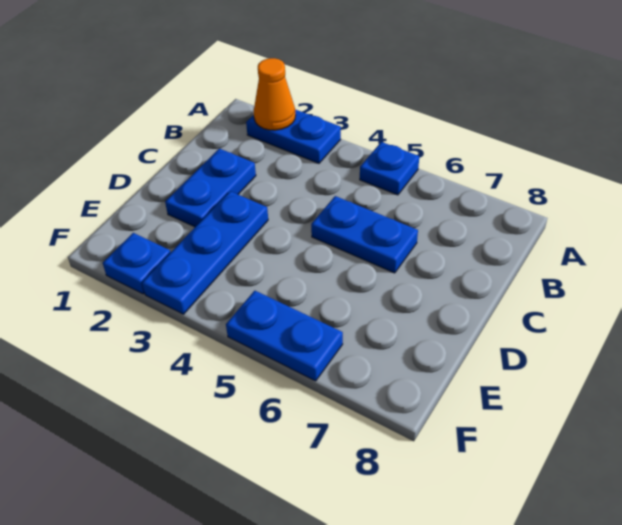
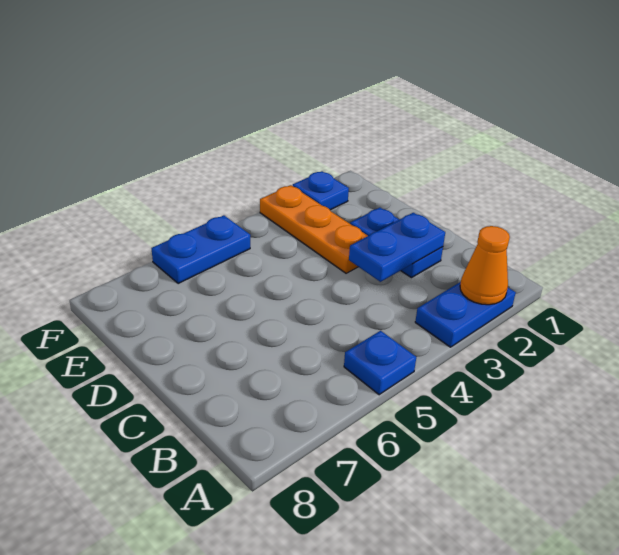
blue 1x2 plate [311,196,418,273] -> blue 1x2 plate moved to [349,213,445,282]
blue 1x3 plate [142,191,268,314] -> orange 1x3 plate [260,185,368,273]

